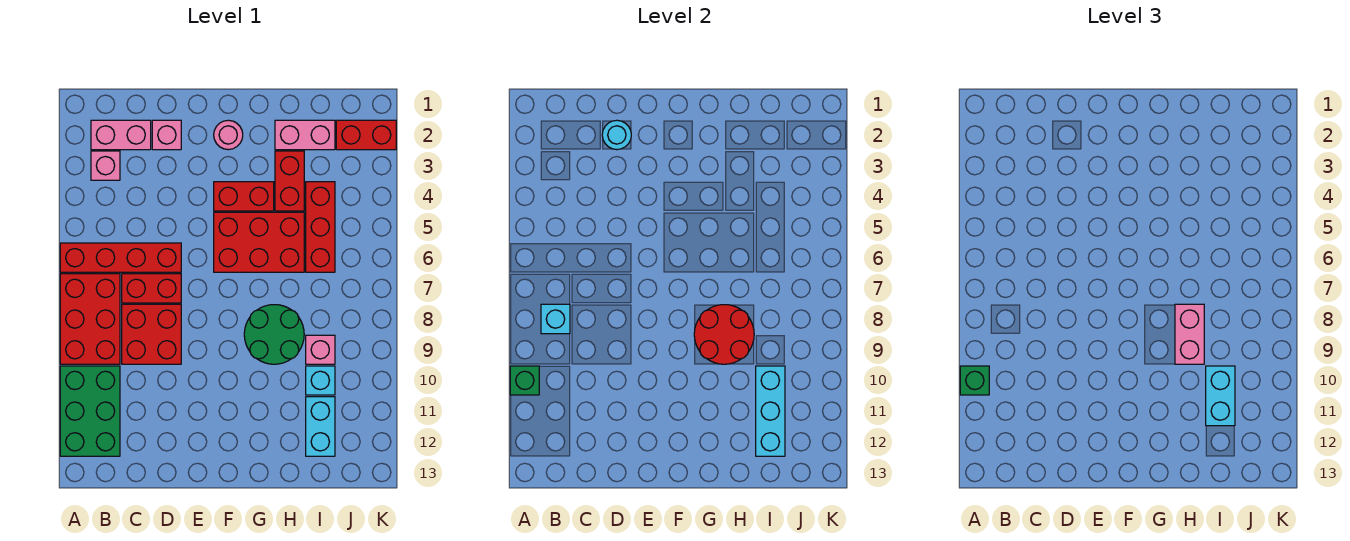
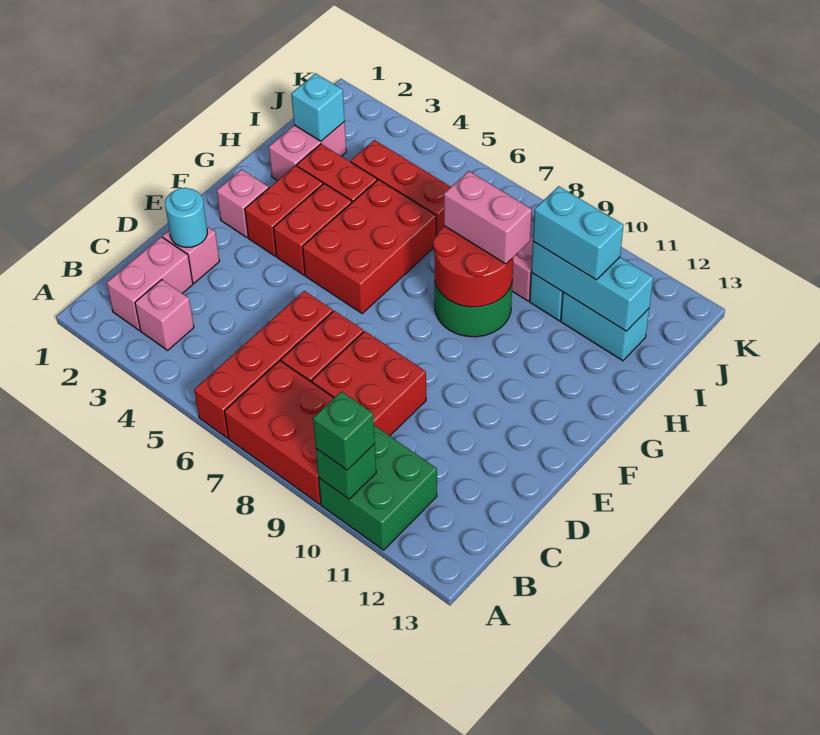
green 2x3 brick [60,366,120,456] -> green 2x2 brick [319,426,437,550]
cyan 1x1 brick [541,304,570,334] -> cyan 1x1 brick moved to [291,73,345,141]
pink 1x1 round brick [214,120,243,150] -> pink 1x1 brick [217,169,269,238]
red 1x2 brick [336,120,396,150] -> red 1x2 brick moved to [245,165,323,256]

